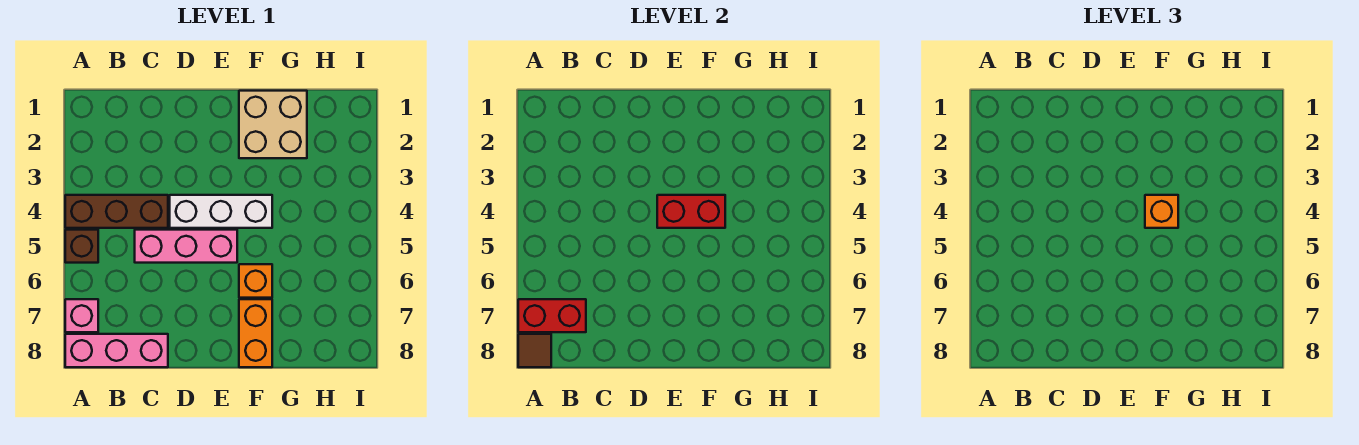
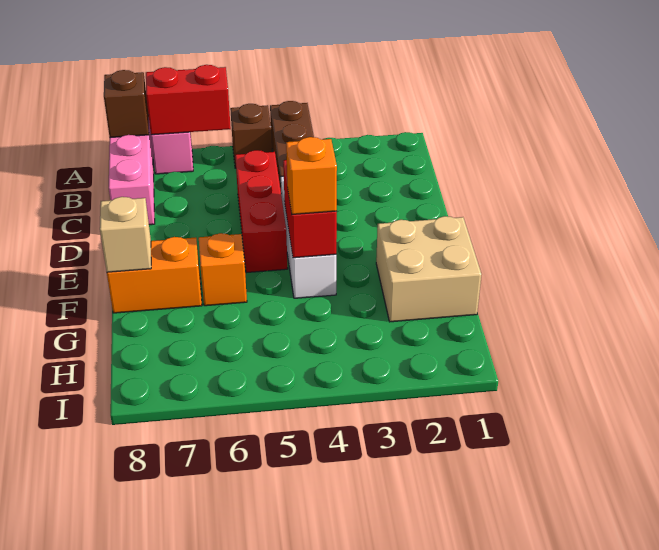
red 1x2 brick [518,299,586,332] -> red 1x2 brick turned to [146,65,231,135]
brown 1x1 tile [518,334,551,367] -> brown 1x1 brick [104,70,149,138]
pink 1x3 brick [135,230,237,263] -> red 1x3 brick [235,150,288,273]
none -> tan 1x1 brick [100,197,151,272]

